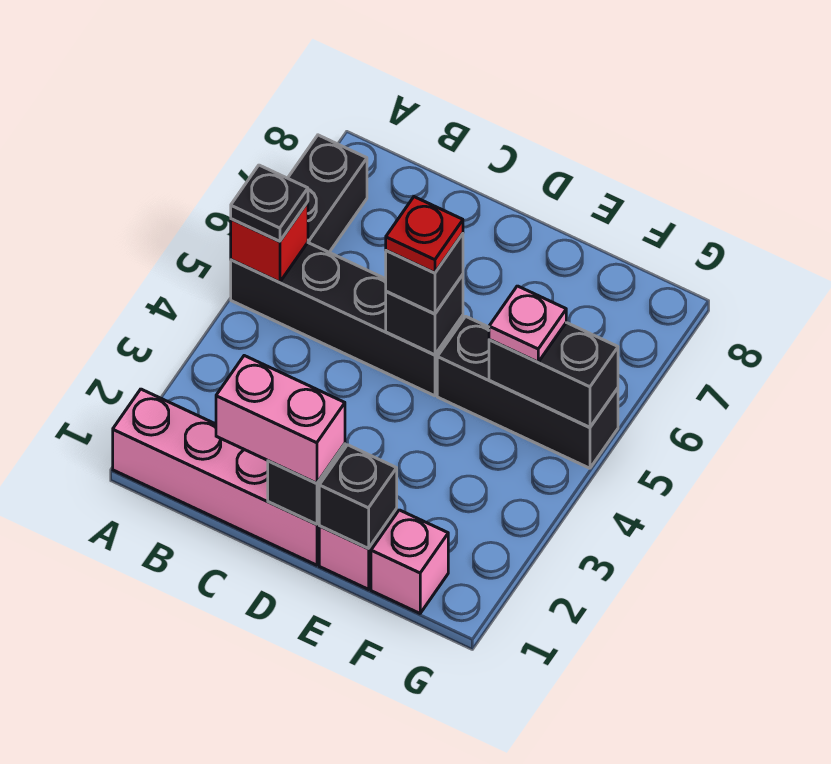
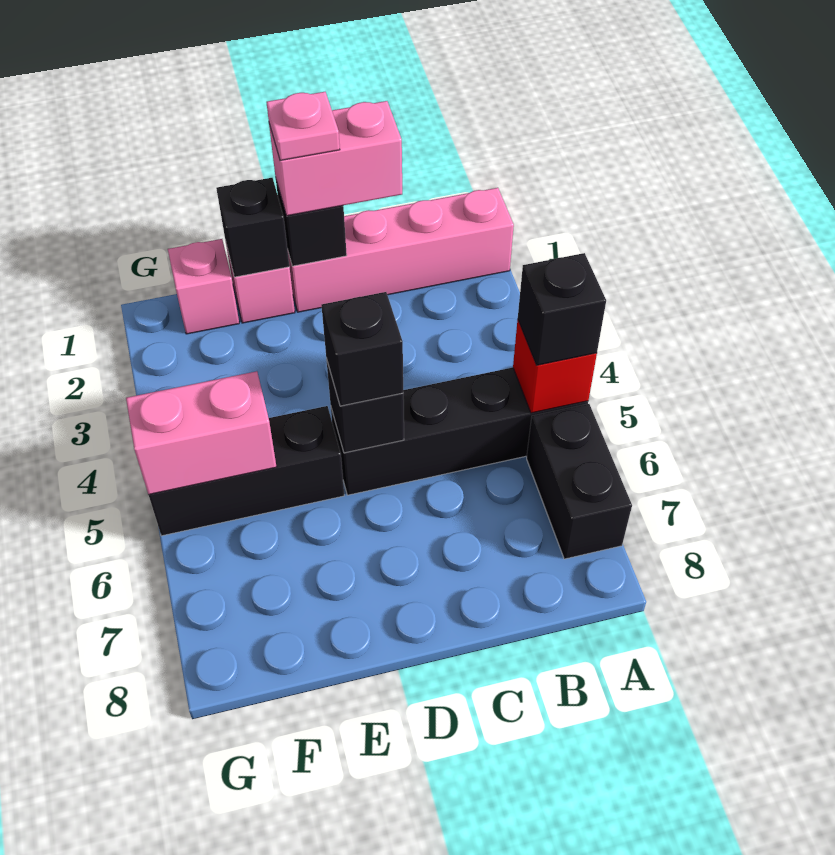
black 1x1 plate [231,165,308,241] -> black 1x1 brick [518,253,606,365]
red 1x1 plate [386,197,463,273] -> none
black 1x2 brick [489,323,618,427] -> pink 1x2 brick [126,371,276,494]
pink 1x1 plate [489,286,566,362] -> pink 1x1 plate moved to [267,92,340,161]

